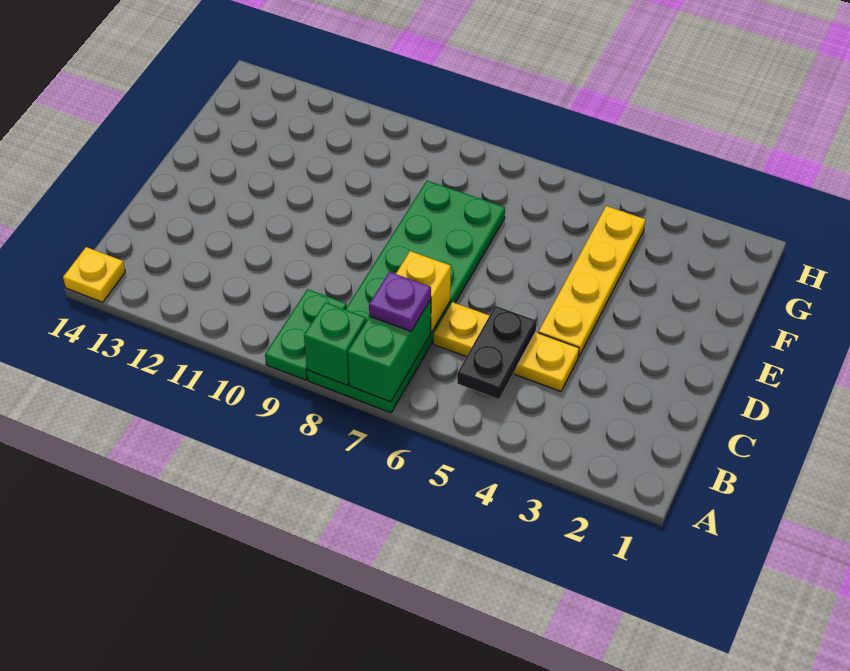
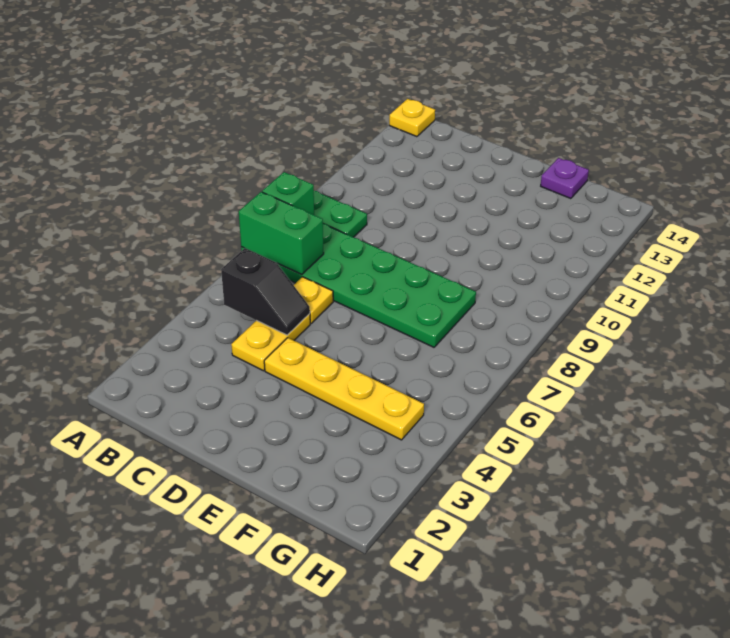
black 1x2 plate [457,306,537,399] -> black 1x2 slope [221,248,310,335]
purple 1x1 plate [369,272,431,331] -> purple 1x1 plate moved to [541,158,589,199]
yellow 1x1 brick [396,251,451,332] -> none

